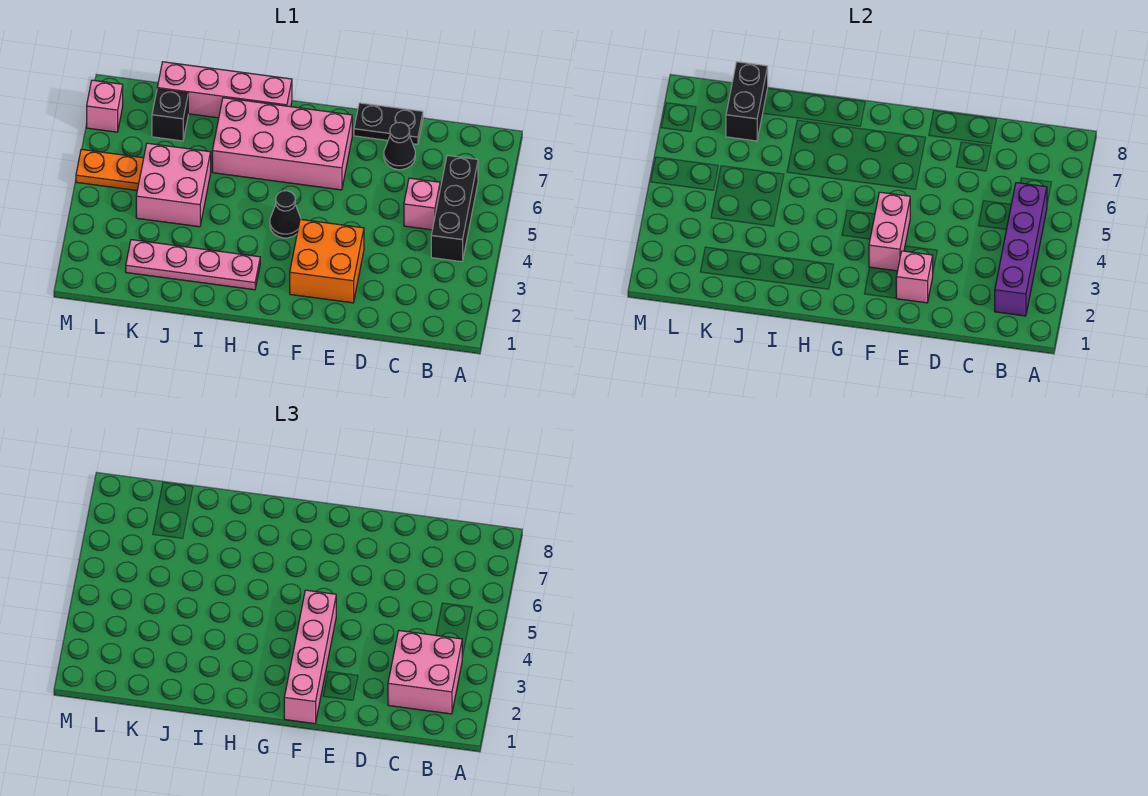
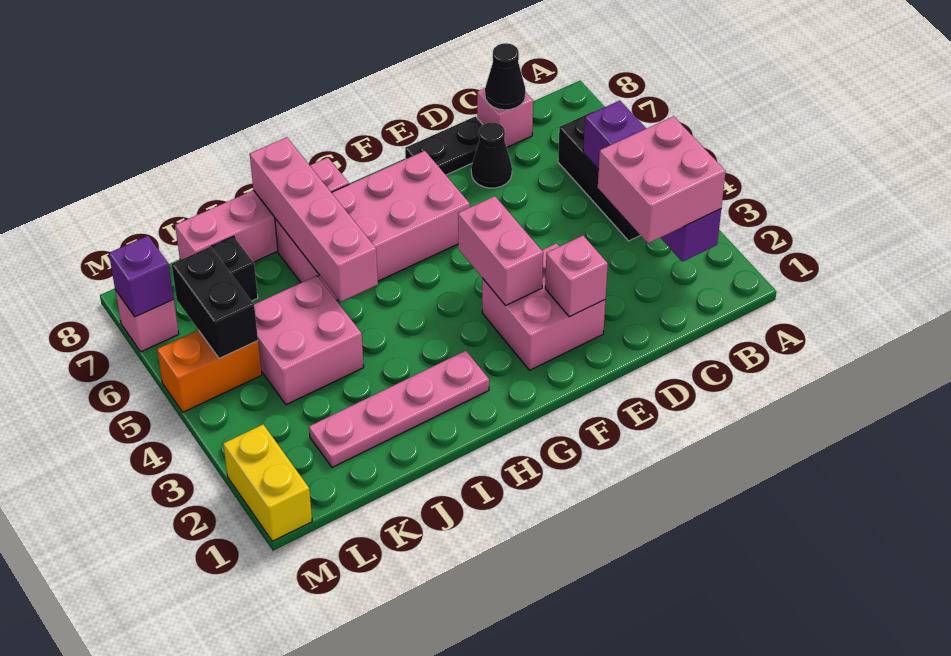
pink 1x1 brick [404,178,440,230] -> pink 1x1 brick moved to [477,88,533,147]
orange 2x2 brick [290,219,364,303] -> pink 2x2 brick [482,243,605,370]
pink 1x4 brick [284,590,336,724] -> pink 1x4 brick moved to [250,137,378,302]
black 1x1 cone [270,191,301,238] -> black 1x1 cone moved to [485,43,526,110]
black 1x2 brick [726,62,768,141] -> black 1x2 brick moved to [172,246,258,359]
orange 1x2 plate [76,149,144,190] -> orange 1x2 brick [157,330,262,412]
none -> yellow 1x2 brick [223,424,312,541]
none -> purple 1x1 brick [109,236,174,317]

